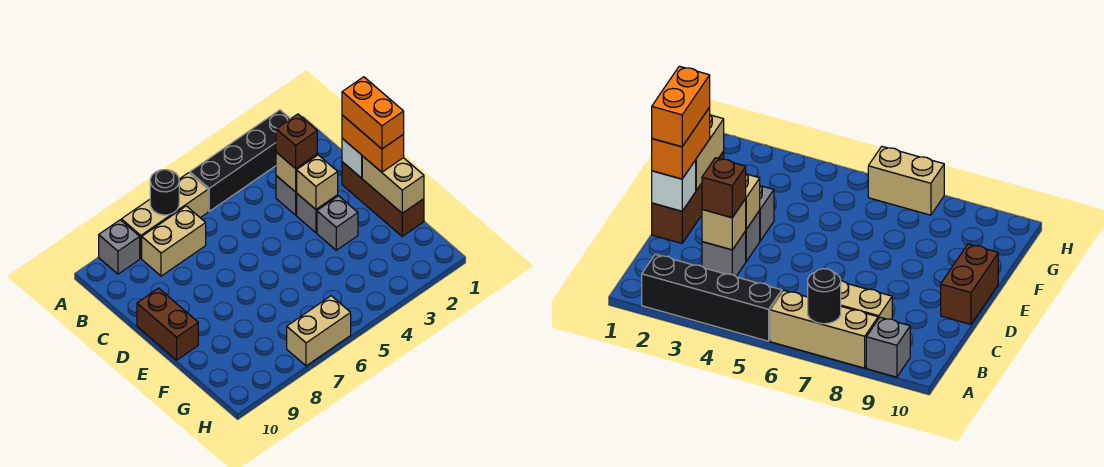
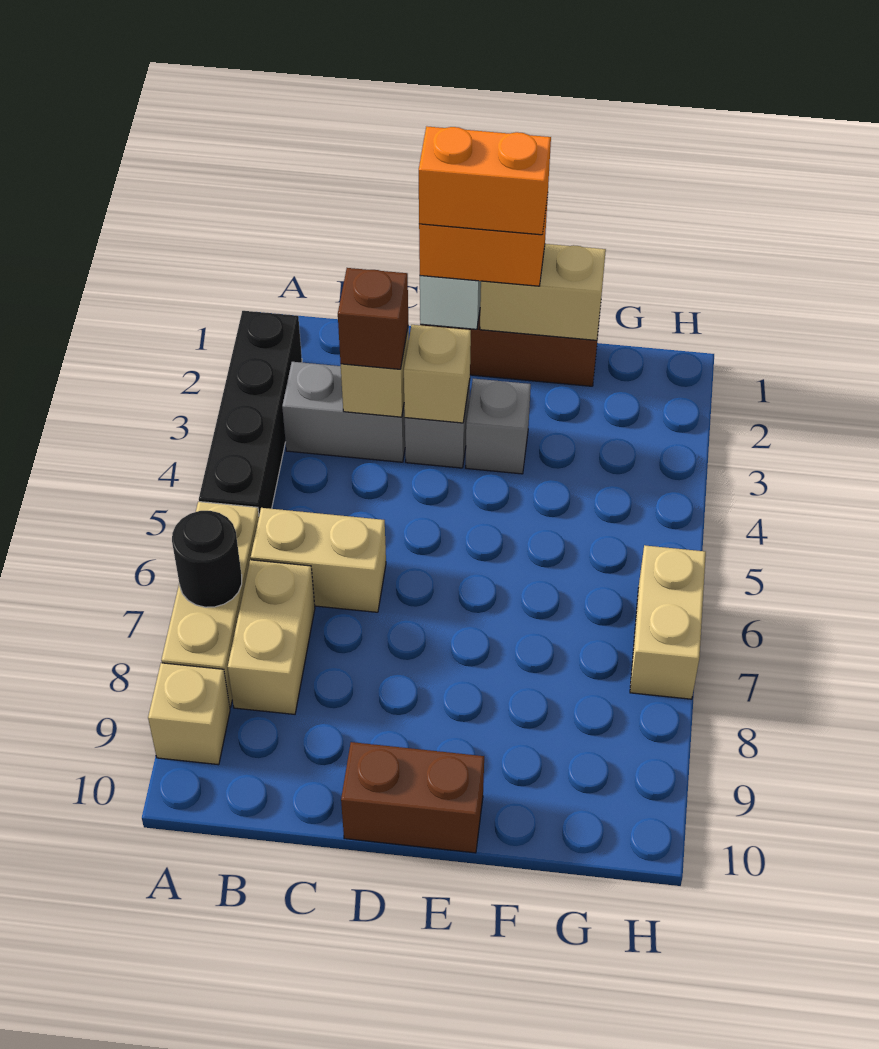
grey 1x1 brick [99,220,140,274] -> tan 1x1 brick [148,663,230,765]
none -> tan 1x2 brick [251,508,386,612]
grey 1x1 brick [276,176,297,215] -> grey 1x2 brick [282,362,405,462]

